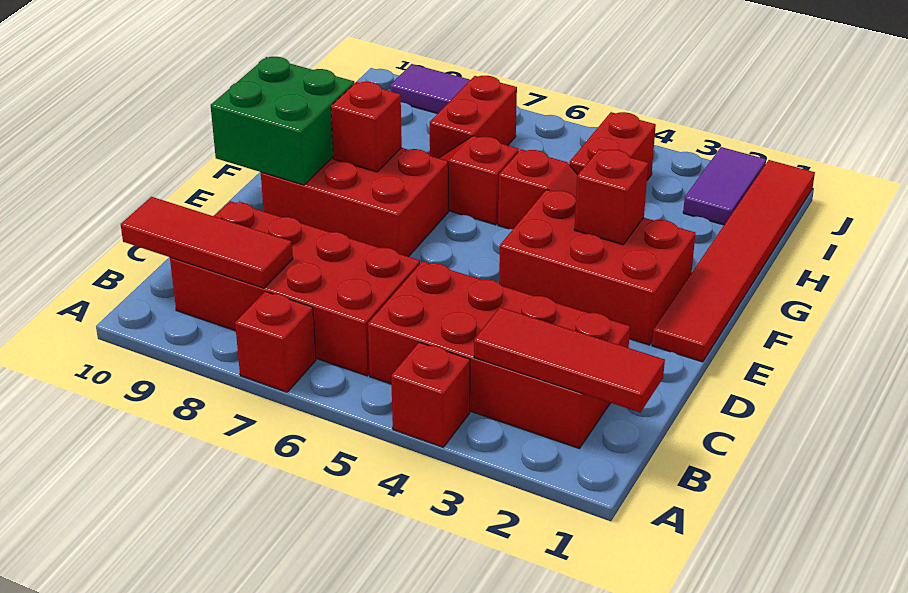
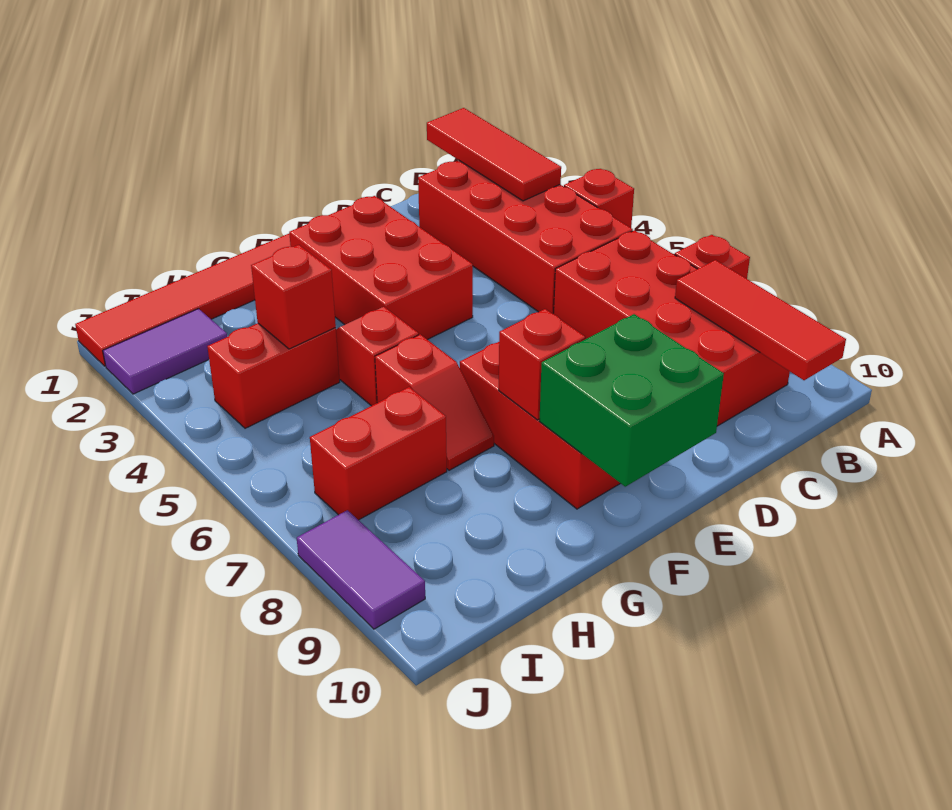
red 1x1 brick [574,149,648,245] -> red 1x1 brick moved to [251,245,336,349]

